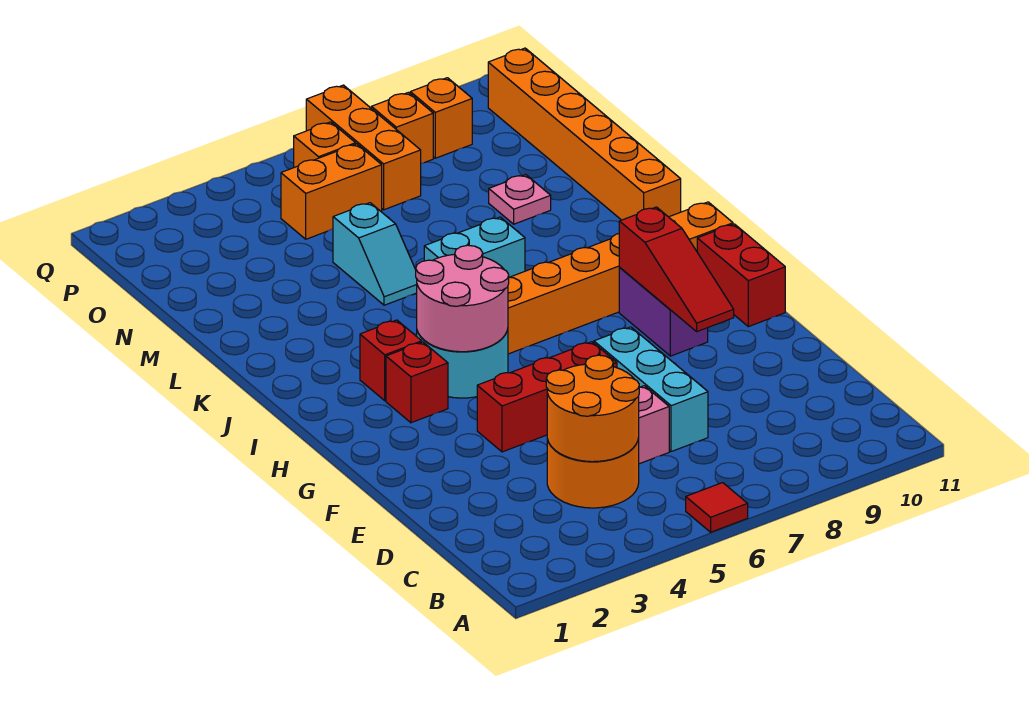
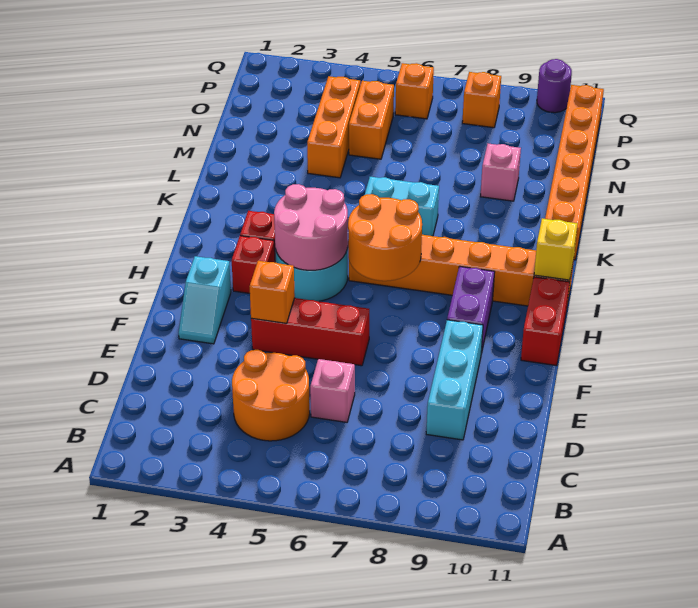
red 1x1 tile [686,483,748,532] -> none
orange 2x2 round brick [546,355,639,462] -> orange 2x2 round brick moved to [348,194,422,281]
cyan 1x3 brick [594,327,708,452] -> cyan 1x3 brick moved to [426,320,483,440]
red 1x3 slope [619,207,734,332] -> none
none -> yellow 1x1 brick [534,218,577,280]
cyan 1x2 slope [333,203,417,305] -> cyan 1x2 slope moved to [179,256,231,344]
pink 1x1 plate [489,175,551,224] -> pink 1x1 brick [481,144,521,201]
orange 1x2 brick [281,144,382,239] -> orange 1x2 brick turned to [349,81,394,159]
orange 1x3 brick [306,85,421,210] -> orange 1x3 brick moved to [307,76,360,178]
orange 1x1 brick [410,78,472,158] -> orange 1x1 brick moved to [249,261,295,323]
none -> purple 1x1 round brick [537,59,572,113]

